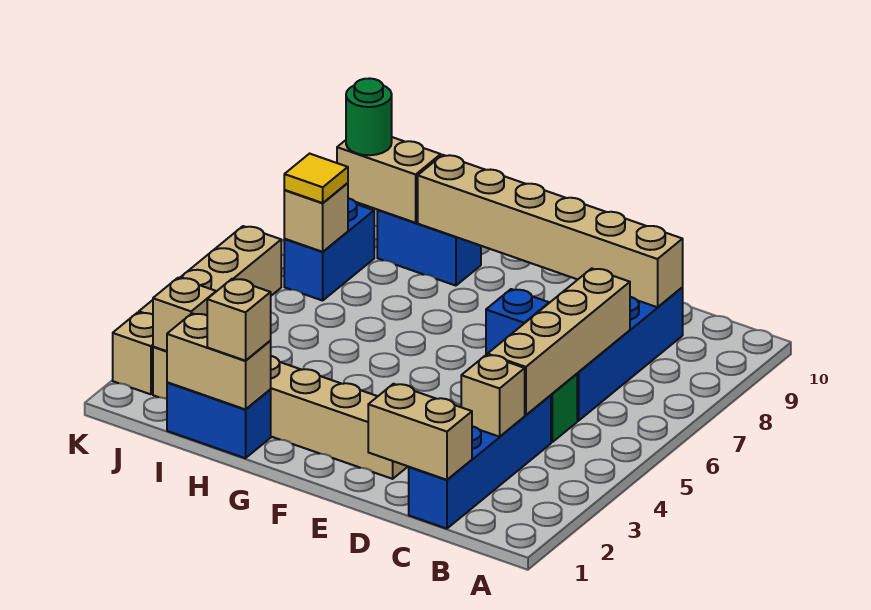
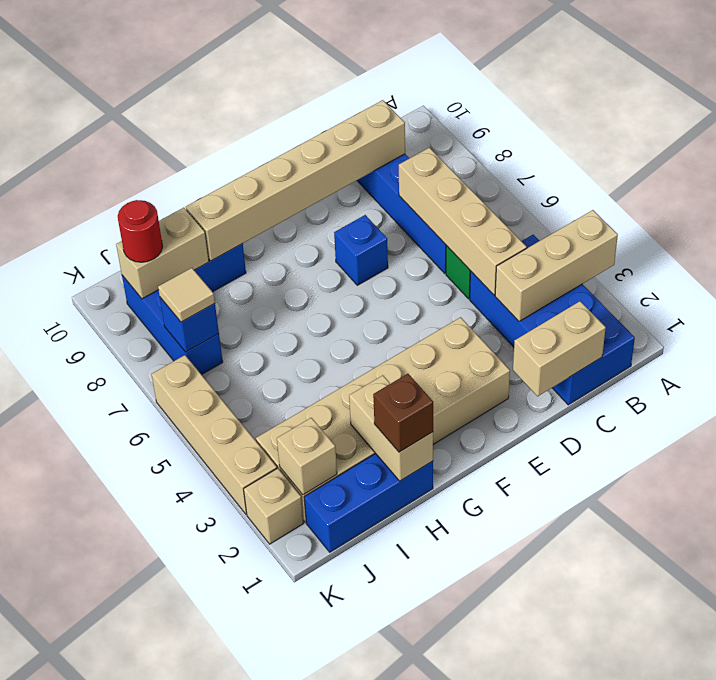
blue 1x4 brick [409,395,551,529] -> blue 2x4 brick [470,235,635,405]
tan 1x1 brick [461,355,525,437] -> tan 1x3 brick [495,210,618,321]
tan 1x6 brick [153,347,408,479] -> tan 2x6 brick [256,317,510,522]
blue 1x2 brick [167,382,271,458] -> blue 1x3 brick [304,453,433,552]
tan 1x2 brick [167,313,271,409] -> tan 1x2 brick turned to [349,375,433,481]
tan 1x1 brick [207,279,271,361] -> brown 1x1 brick [373,374,433,452]
blue 1x2 brick [284,198,374,301] -> blue 1x3 brick [122,275,223,375]
tan 1x1 brick [284,183,348,252] -> blue 1x1 brick [160,298,219,352]
yellow 1x1 tile [284,154,348,203] -> tan 1x1 tile [158,268,215,322]
green 1x1 round brick [346,78,392,155] -> red 1x1 round brick [118,200,163,262]

